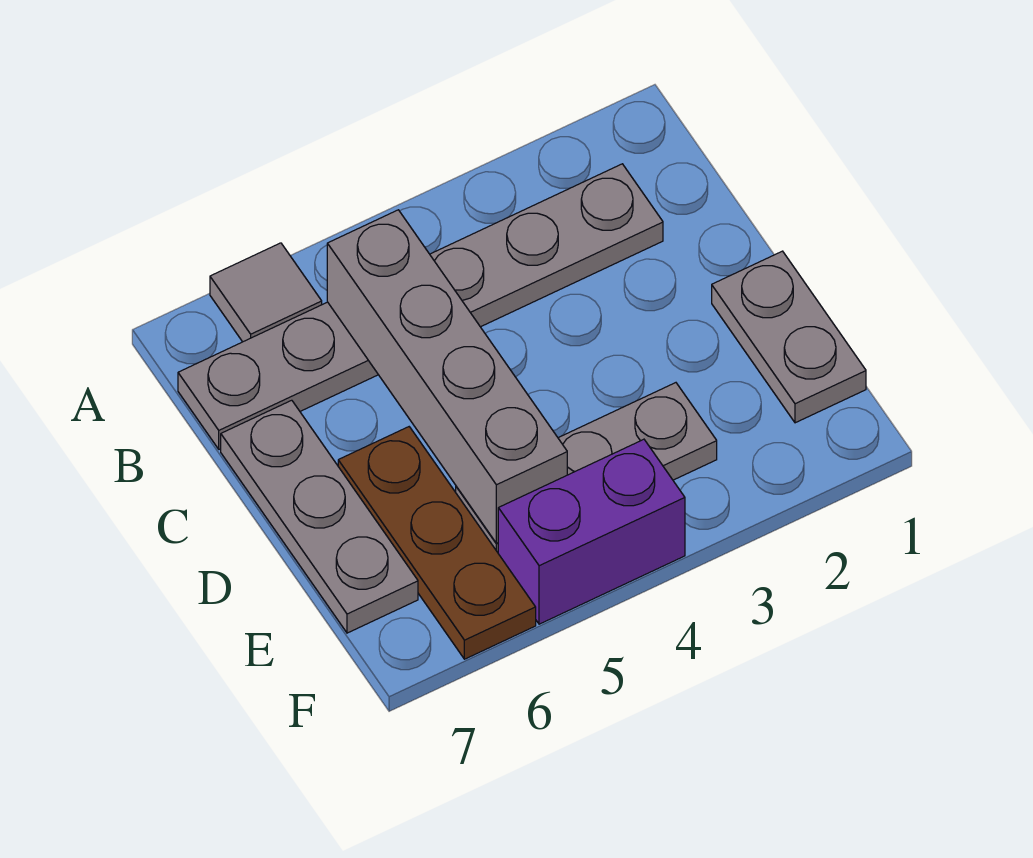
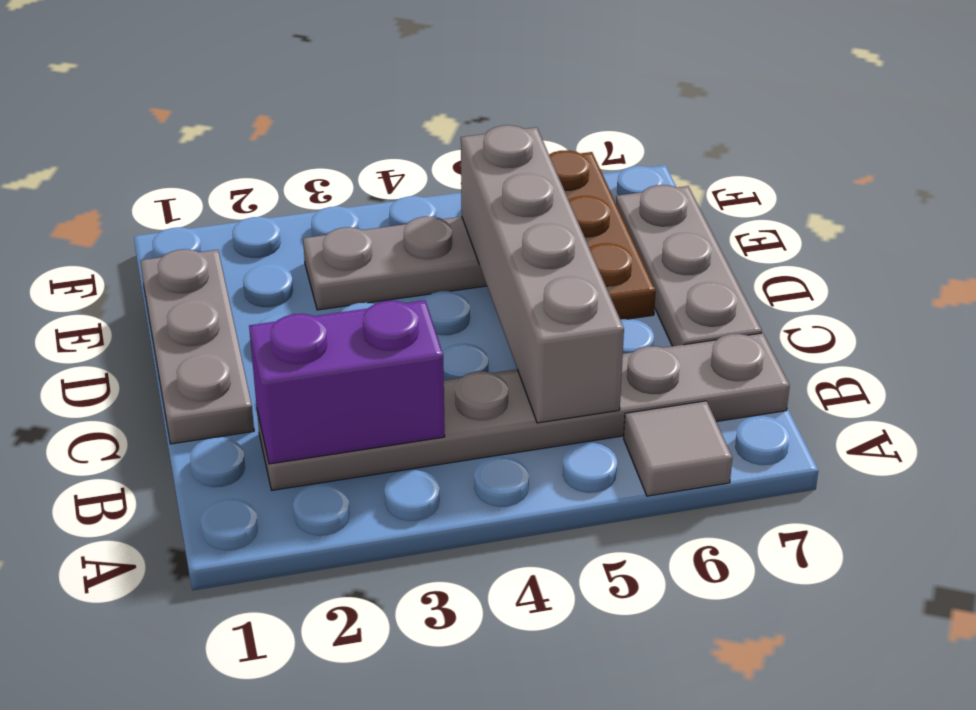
grey 1x2 plate [712,251,866,423] -> grey 1x3 plate [140,249,254,444]
purple 1x2 brick [498,439,685,624] -> purple 1x2 brick moved to [249,300,445,464]

